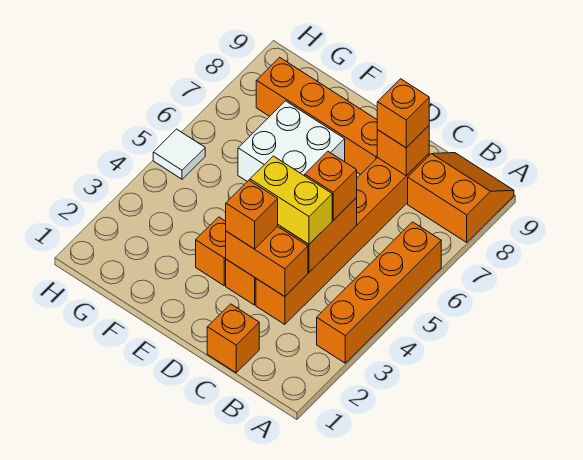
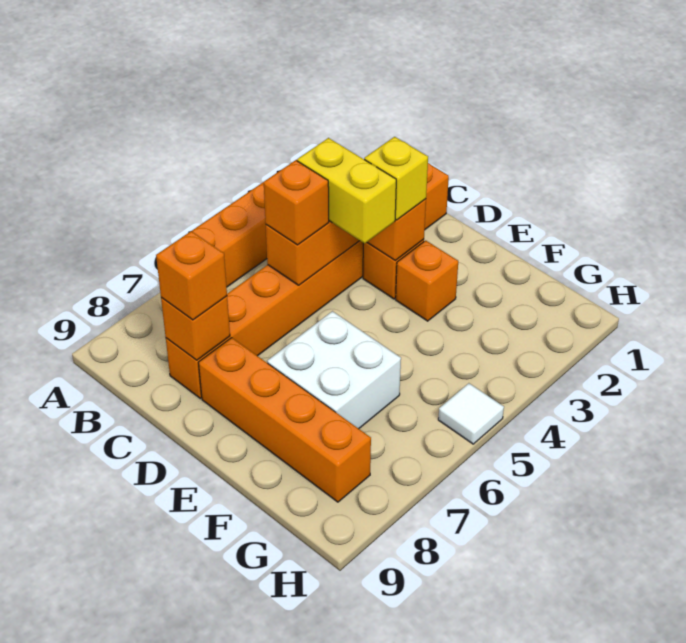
orange 2x2 slope [408,153,514,242] -> none
orange 1x1 brick [226,180,278,249] -> yellow 1x1 brick [364,137,428,220]

